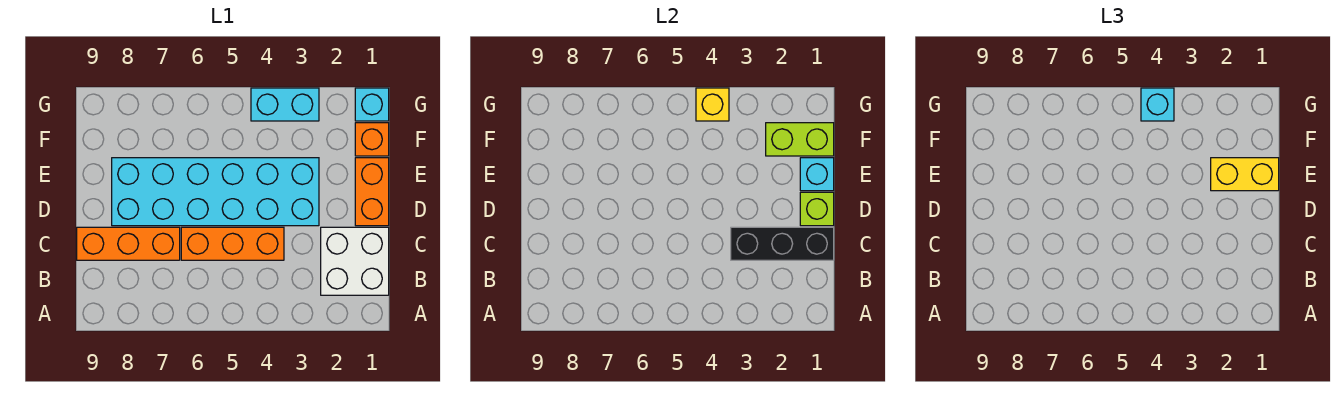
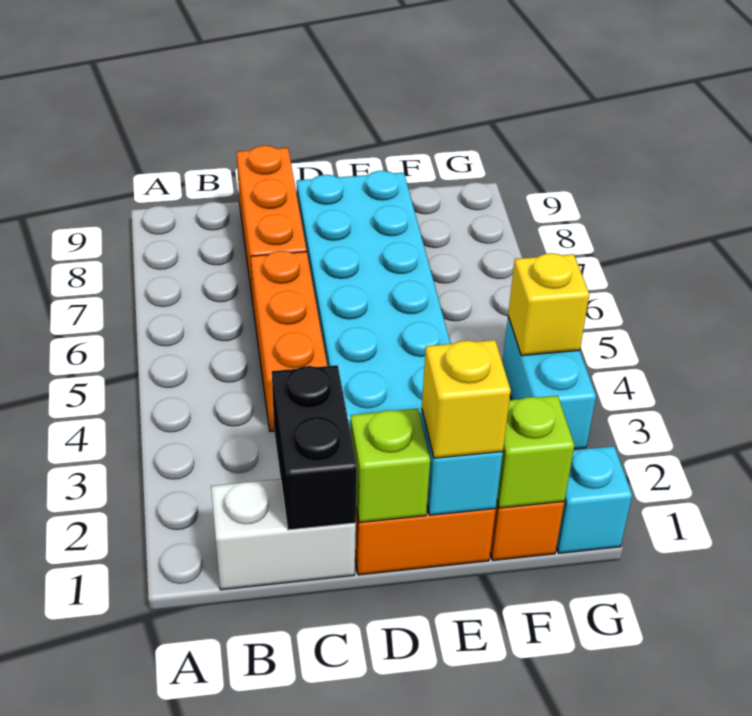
white 2x2 brick [321,227,389,295] -> white 1x2 brick [211,479,356,590]
black 1x3 brick [731,227,834,260] -> black 1x2 brick [272,365,357,530]
yellow 1x2 brick [1211,158,1279,191] -> yellow 1x1 brick [422,340,511,458]
lime 1x2 brick [766,123,834,156] -> lime 1x1 brick [497,396,575,508]
cyan 1x1 brick [1141,88,1174,121] -> none

